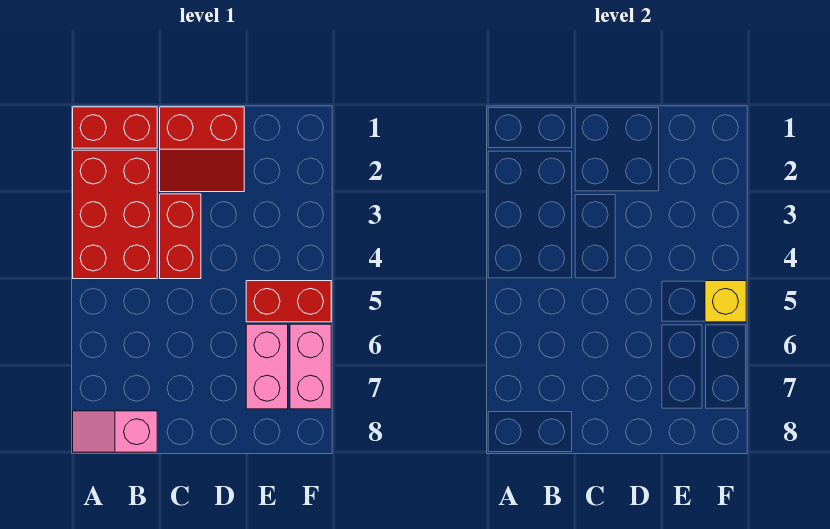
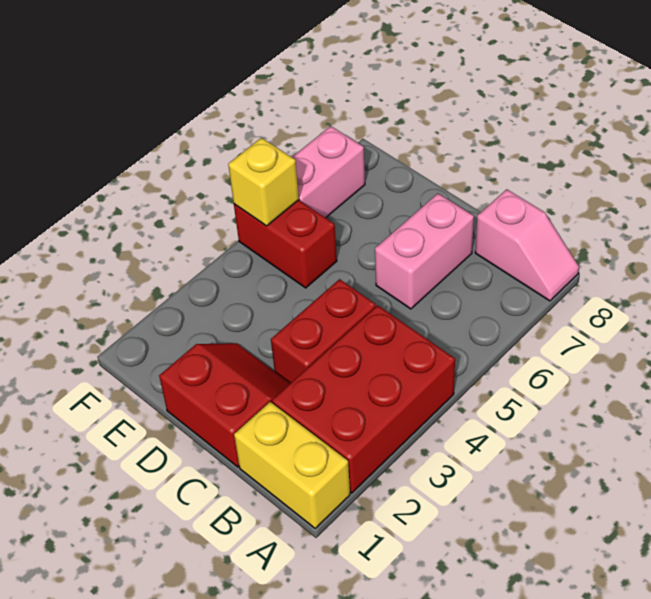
red 1x2 brick [73,107,157,148] -> yellow 1x2 brick [234,402,350,528]
pink 1x2 brick [246,324,288,409] -> pink 1x2 brick moved to [375,194,474,309]

